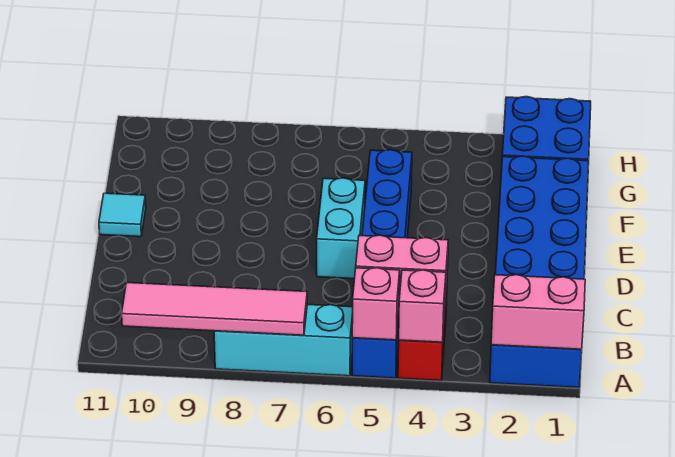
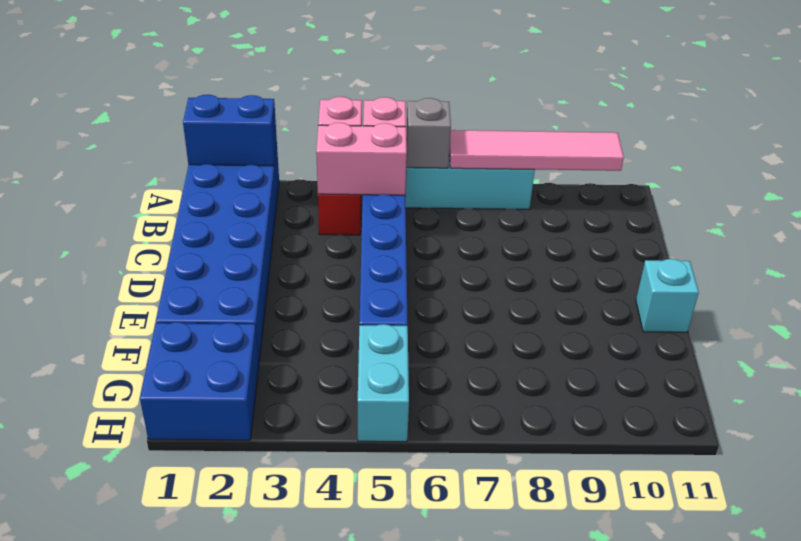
pink 1x2 brick [491,275,585,349] -> blue 1x2 brick [183,95,277,166]
none -> grey 1x1 brick [406,98,451,168]
cyan 1x2 brick [317,178,365,279] -> cyan 1x2 brick moved to [358,324,409,442]
cyan 1x1 tile [99,193,146,237] -> cyan 1x1 brick [636,259,699,332]

